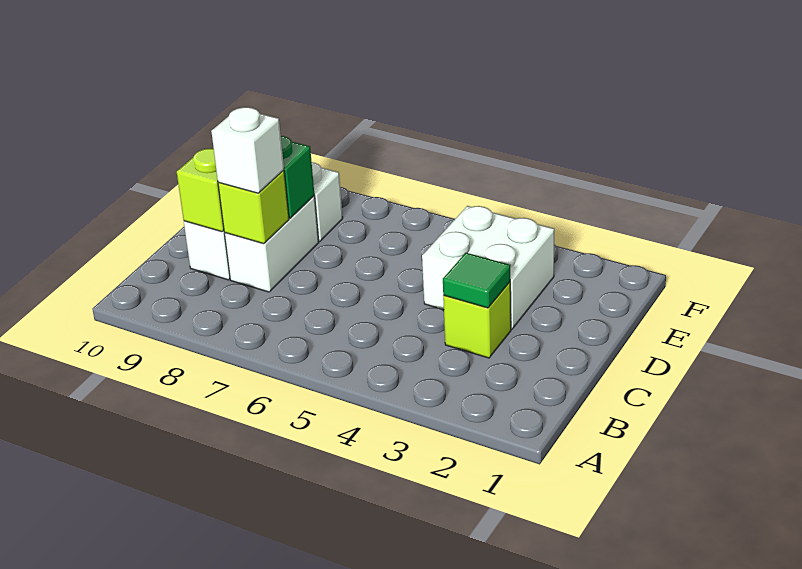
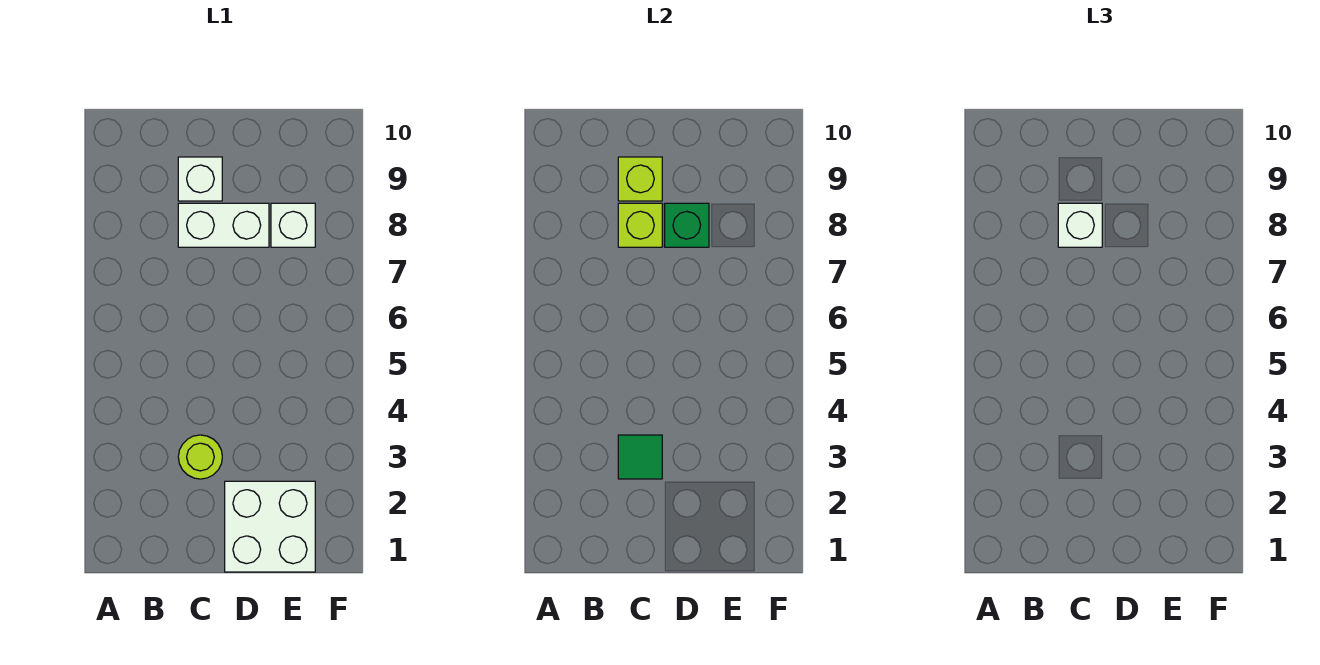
lime 1x1 brick [443,282,511,358] -> lime 1x1 round brick [178,435,222,479]
white 2x2 brick [422,206,554,329] -> white 2x2 brick moved to [225,481,315,572]

